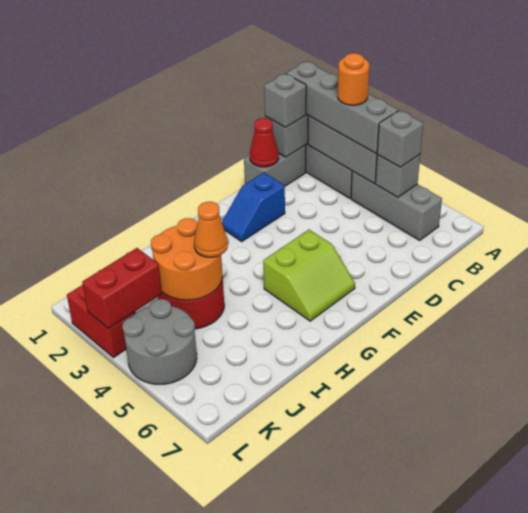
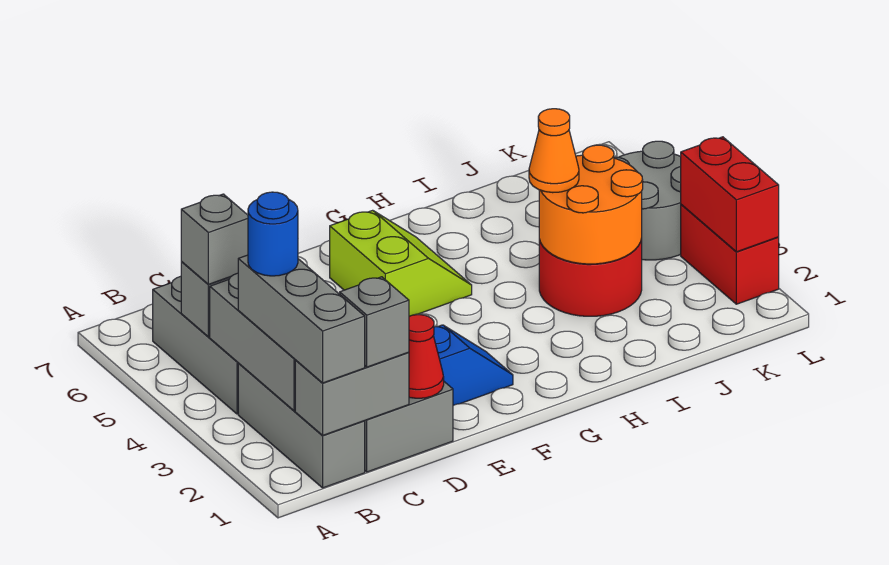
grey 1x4 brick [286,61,398,153] -> grey 1x3 brick [238,255,365,383]
orange 1x1 round brick [338,53,369,105] -> blue 1x1 round brick [248,192,298,276]
lime 2x2 slope [263,230,355,321] -> lime 2x2 slope turned to [330,210,472,316]
red 1x2 brick [82,248,162,329] -> red 1x2 brick turned to [681,137,779,252]

